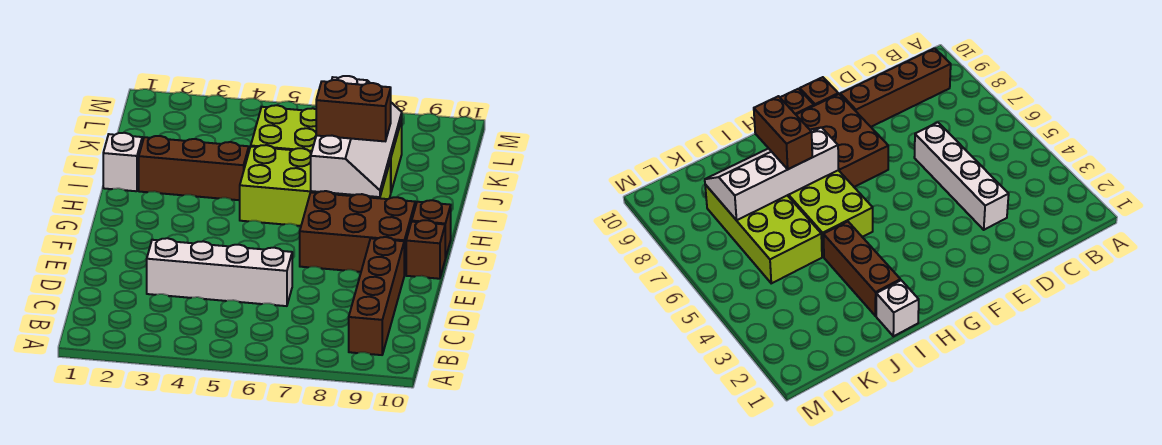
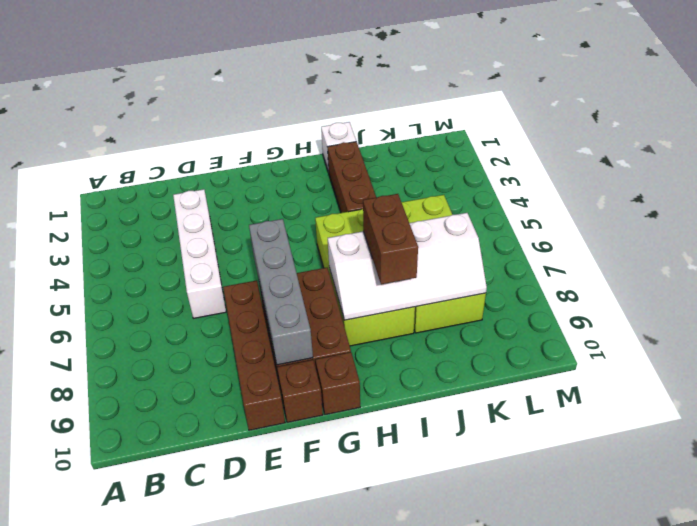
brown 1x4 brick [349,237,404,355] -> brown 1x4 brick turned to [223,280,285,430]
none -> grey 1x4 brick [249,219,313,365]

